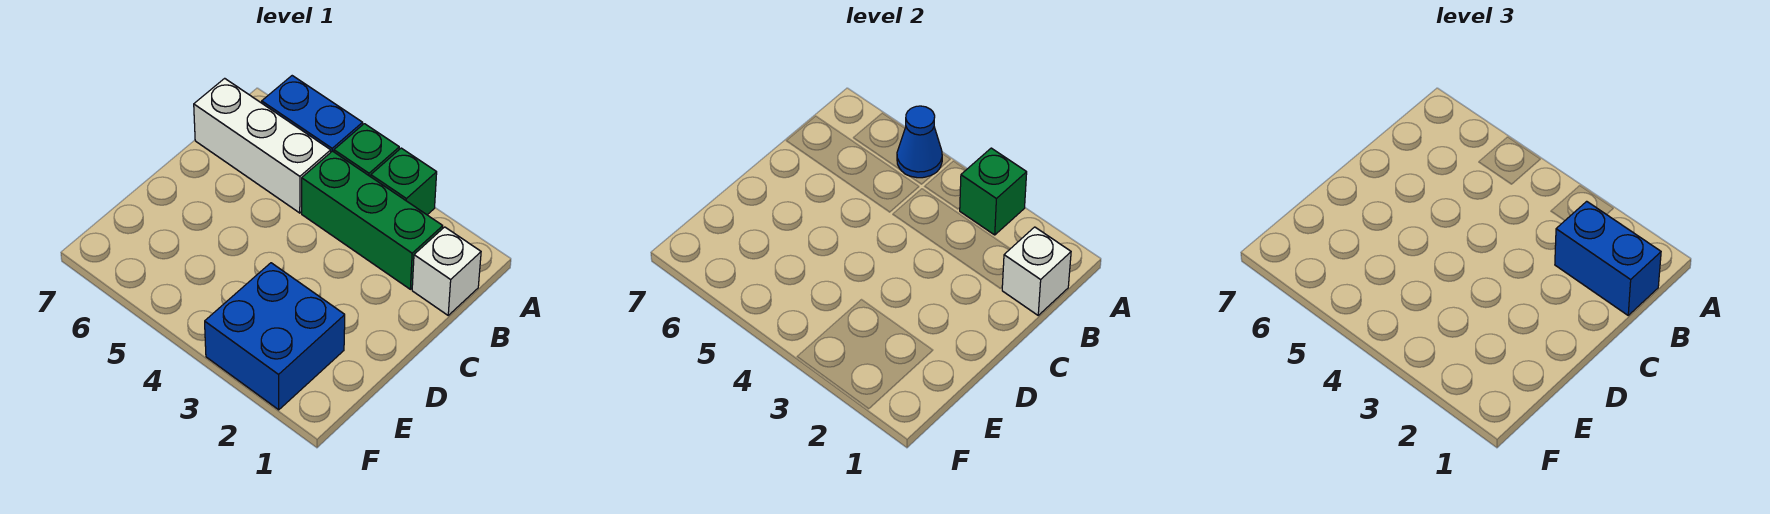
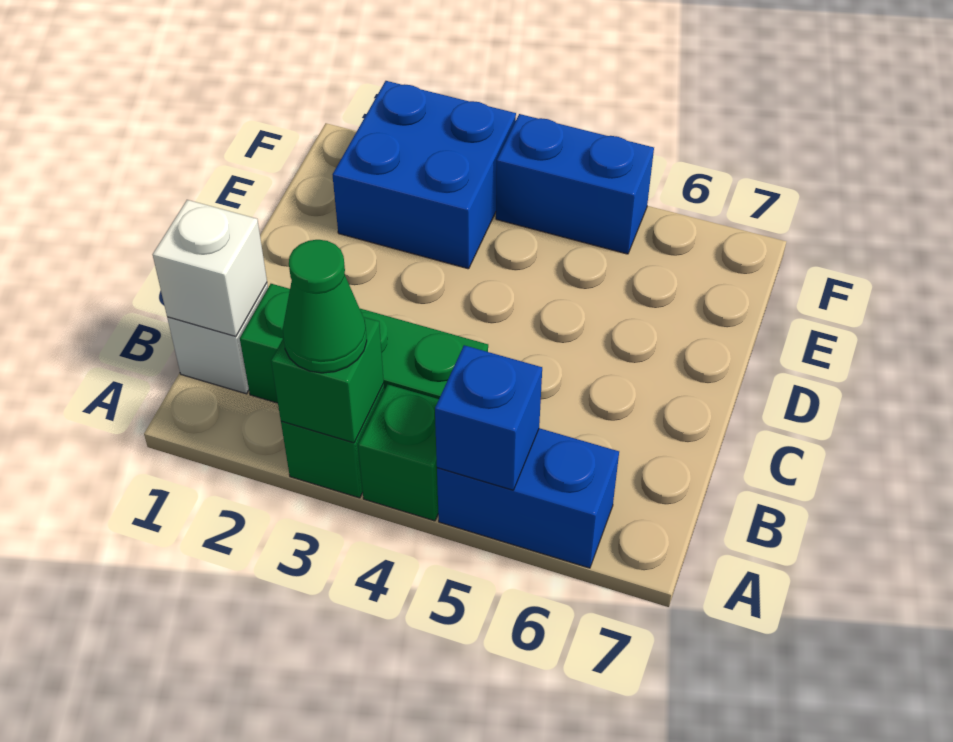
none -> green 1x1 cone [283,240,367,373]
blue 1x1 cone [897,106,942,178] -> blue 1x1 brick [435,345,542,490]
blue 1x2 brick [1555,201,1661,315] -> blue 1x2 brick moved to [496,114,654,254]
white 1x3 brick [194,78,331,213] -> none

